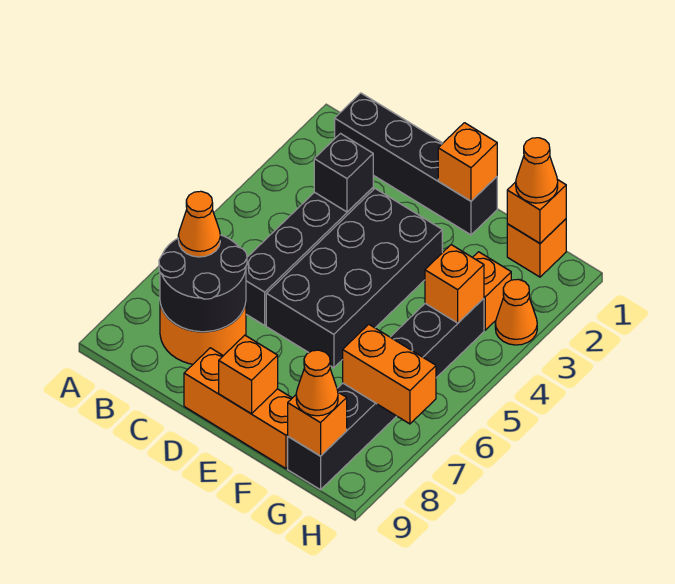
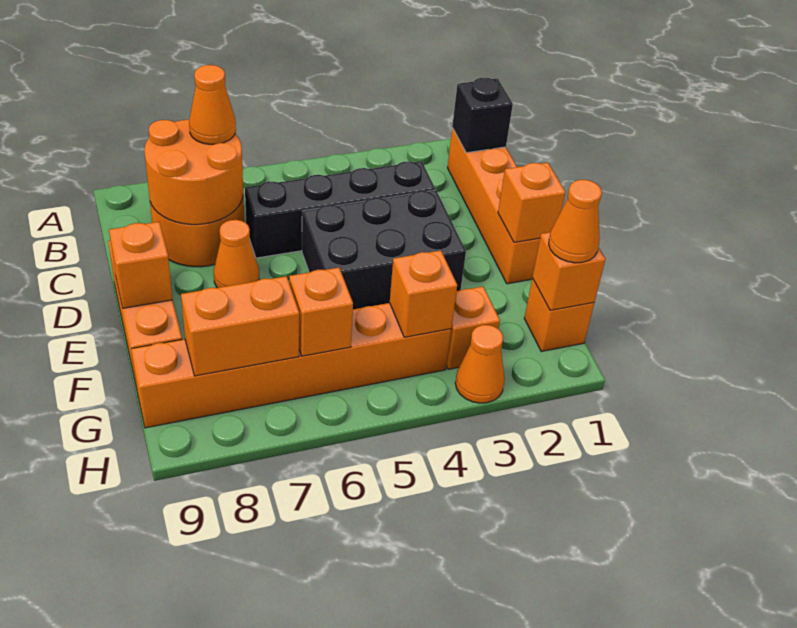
black 1x4 brick [335,93,497,235] -> orange 1x4 brick [448,128,540,284]
black 2x2 round brick [159,235,247,332] -> orange 2x2 round brick [144,120,243,225]
black 1x1 brick [314,134,373,212] -> black 1x1 brick moved to [452,78,513,153]
black 2x4 brick [266,189,442,368] -> black 2x3 brick [302,190,466,309]
black 1x6 brick [288,298,484,490] -> orange 1x6 brick [131,303,451,428]
orange 1x2 brick [343,324,436,424] -> orange 1x2 brick turned to [181,276,299,376]
orange 1x1 brick [288,392,347,456] -> orange 1x1 brick moved to [289,268,353,356]
orange 1x1 cone [296,350,338,416] -> orange 1x1 cone moved to [214,220,259,288]

